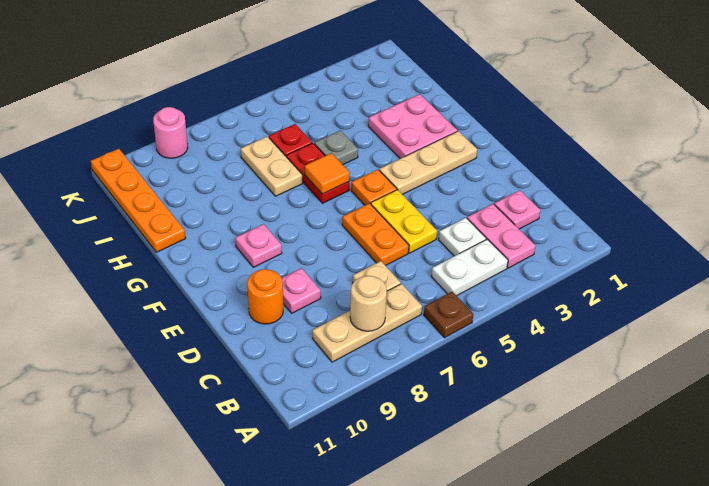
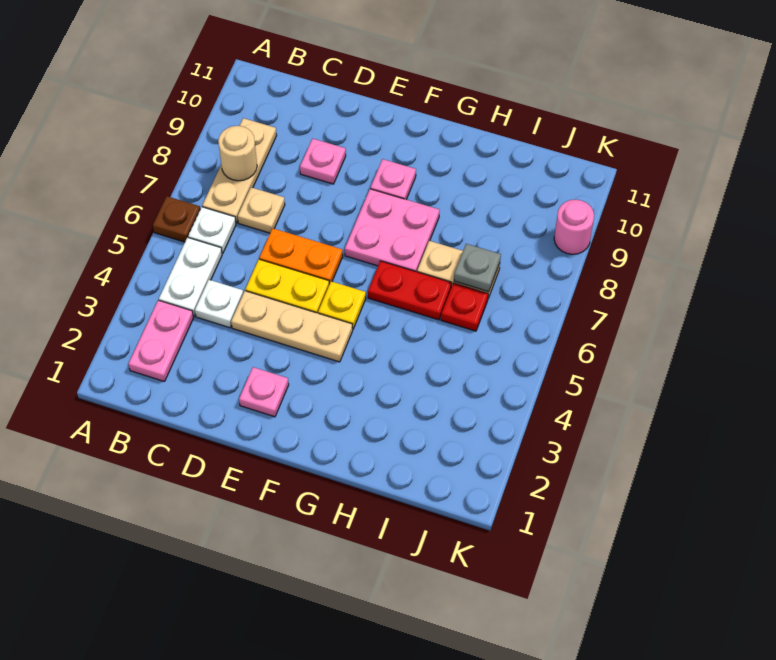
pink 1x2 plate [467,204,536,268] -> pink 1x2 plate turned to [128,300,193,382]
none -> white 1x1 plate [188,207,236,254]
pink 1x1 plate [494,190,540,229] -> pink 1x1 plate moved to [239,367,289,417]
orange 1x1 round brick [247,269,283,324] -> none
tan 1x3 plate [379,131,477,195] -> tan 1x3 plate turned to [231,291,353,362]
orange 1x1 plate [351,170,397,205] -> yellow 1x1 plate [318,281,366,329]
pink 2x2 plate [368,94,457,159] -> pink 2x2 plate moved to [345,189,439,272]
orange 1x1 tile [305,153,350,194] -> none
grey 1x1 plate [314,130,358,165] -> grey 1x1 plate moved to [454,244,501,292]
orange 1x4 plate [91,149,186,252] -> none

